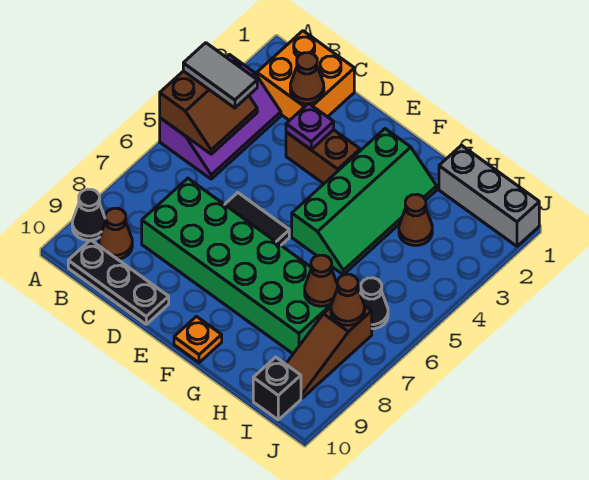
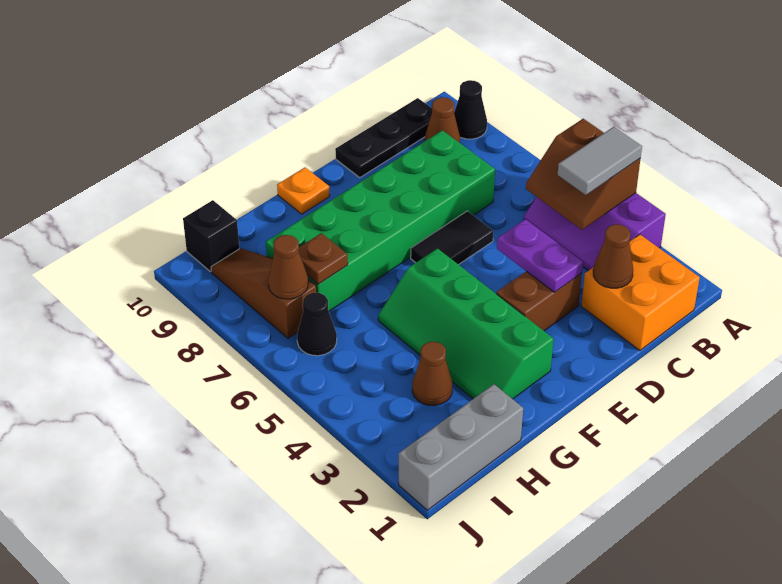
purple 1x1 plate [286,103,334,149] -> purple 1x2 plate [497,219,583,292]
brown 1x1 cone [305,255,338,306] -> brown 1x1 plate [299,233,348,284]

